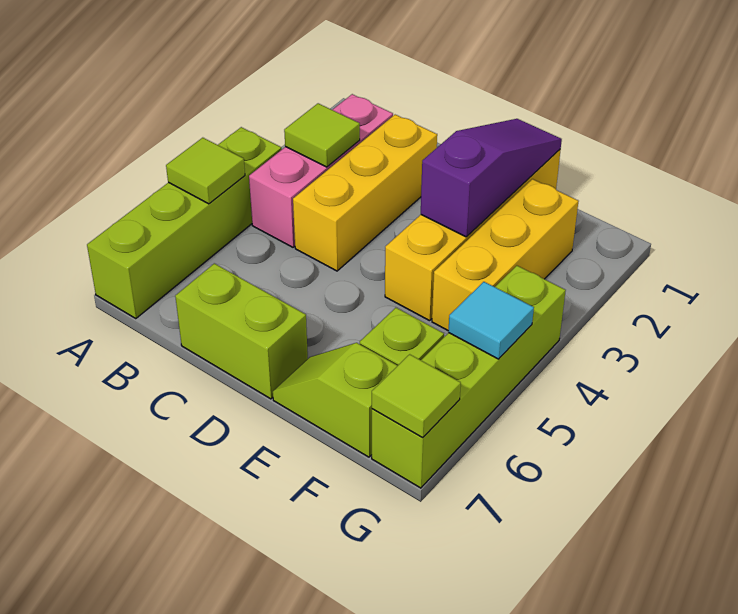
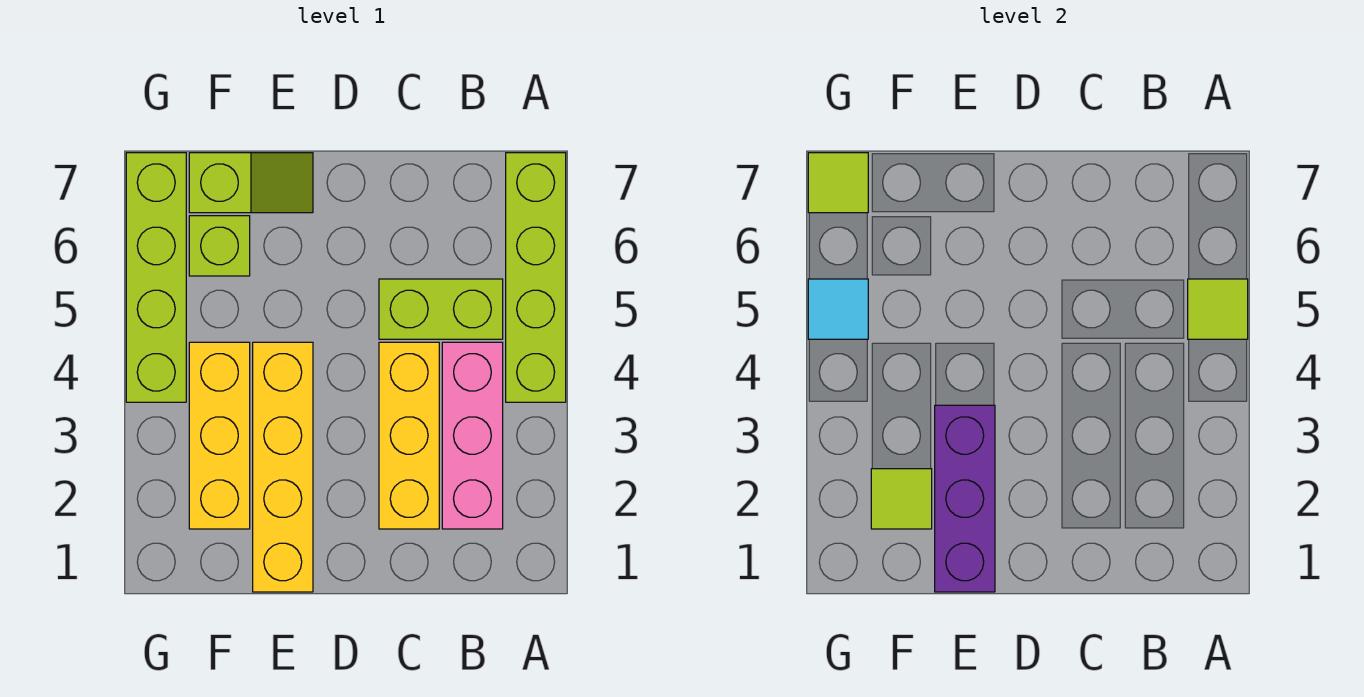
lime 1x1 tile [284,103,360,167] -> lime 1x1 tile moved to [871,469,932,529]
lime 1x2 brick [175,263,308,399] -> lime 1x2 brick moved to [379,279,503,339]
purple 1x3 slope [421,119,562,237] -> purple 1x3 brick [935,405,995,592]

